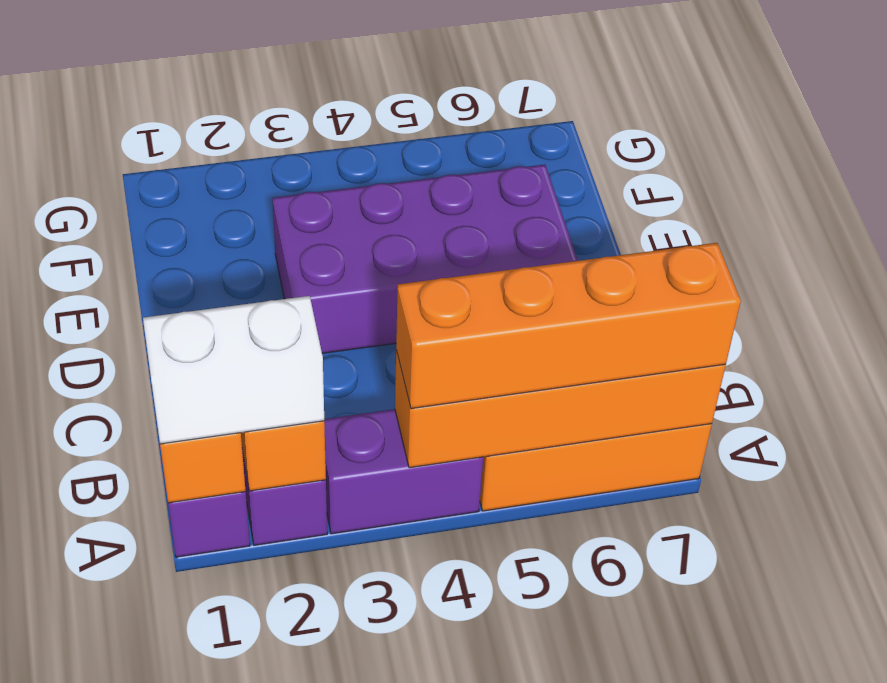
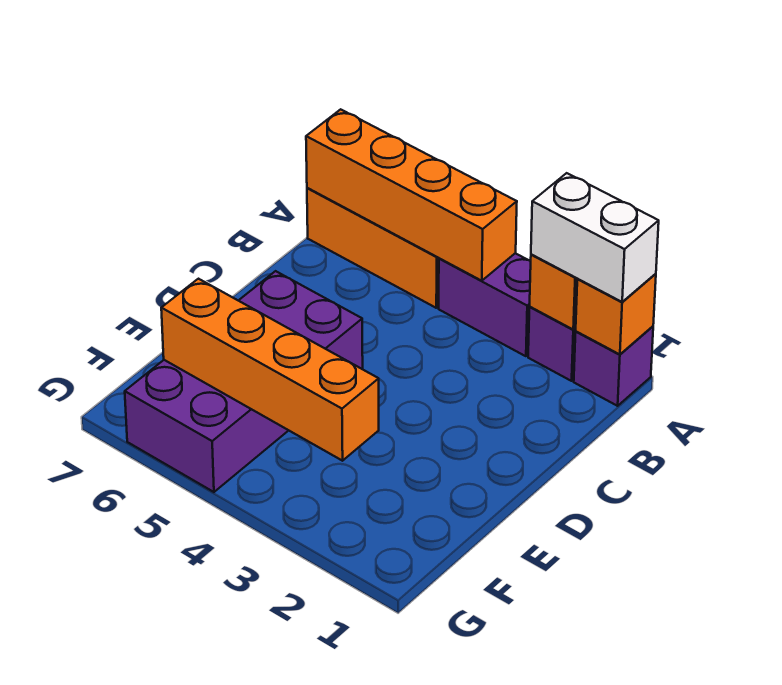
orange 1x4 brick [396,243,741,409] -> orange 1x4 brick moved to [161,279,379,461]
purple 2x4 brick [273,165,578,353] -> purple 2x4 brick turned to [125,271,363,492]

